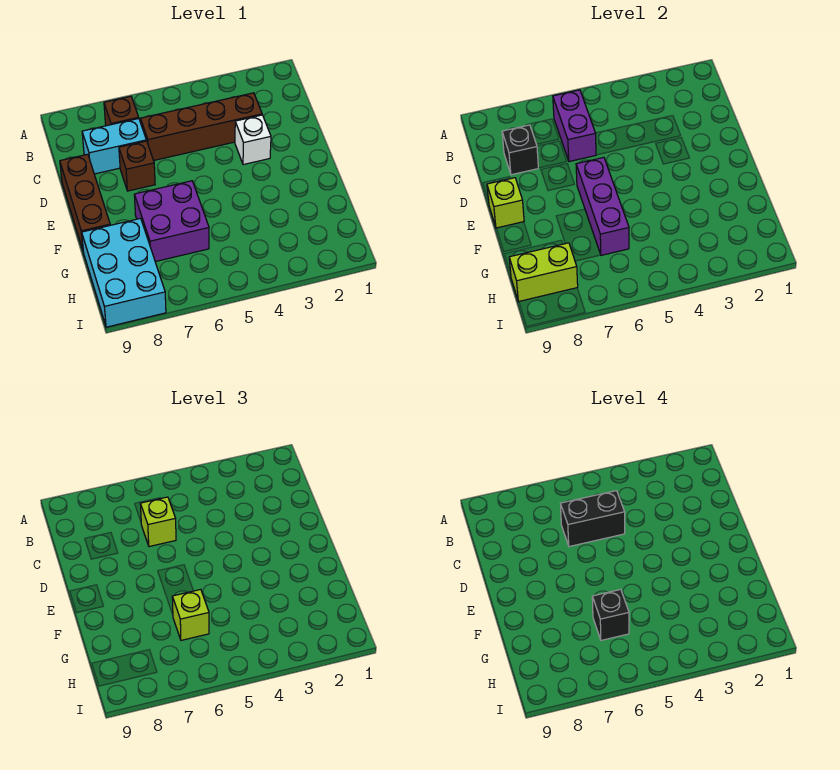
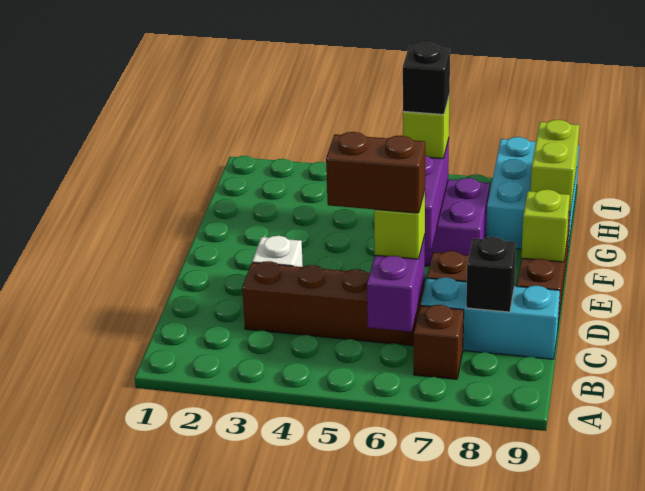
black 1x2 brick [560,491,625,547] -> brown 1x2 brick [326,132,425,213]
cyan 1x2 brick [82,119,146,174] -> cyan 1x3 brick [421,277,560,359]
lime 1x2 brick [509,243,578,302] -> lime 1x2 brick turned to [531,120,579,212]

